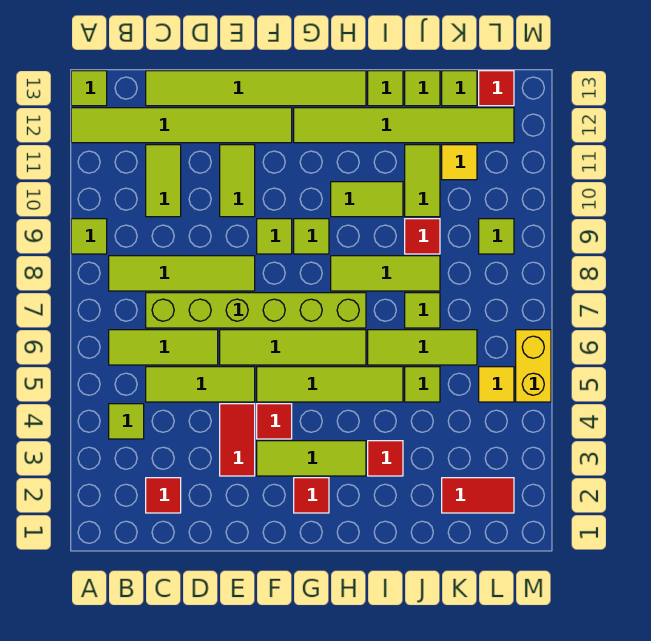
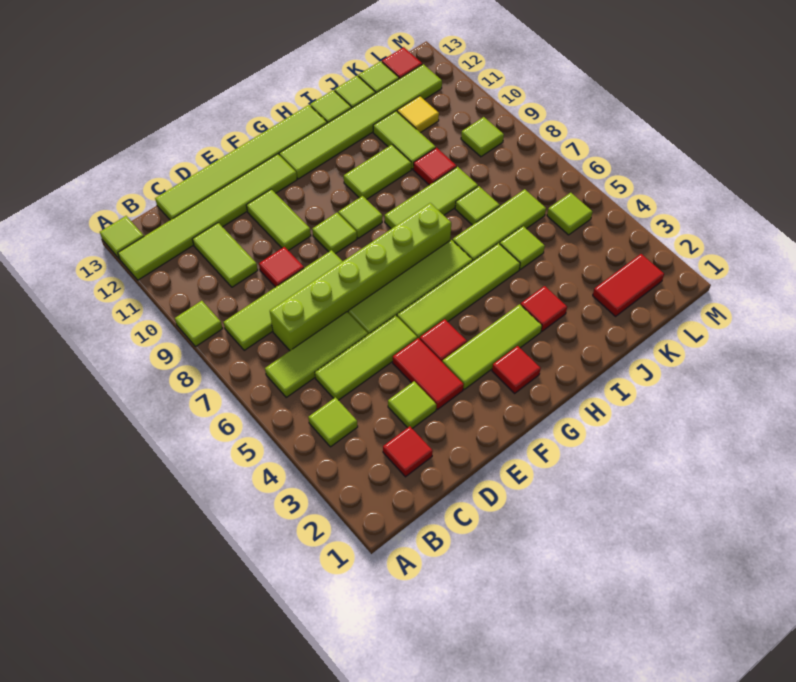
none -> lime 1x1 tile [388,381,436,428]
none -> red 1x1 tile [259,247,304,287]
yellow 1x1 tile [479,367,514,402] -> lime 1x1 tile [547,193,592,235]
yellow 1x2 brick [516,330,551,402] -> none

